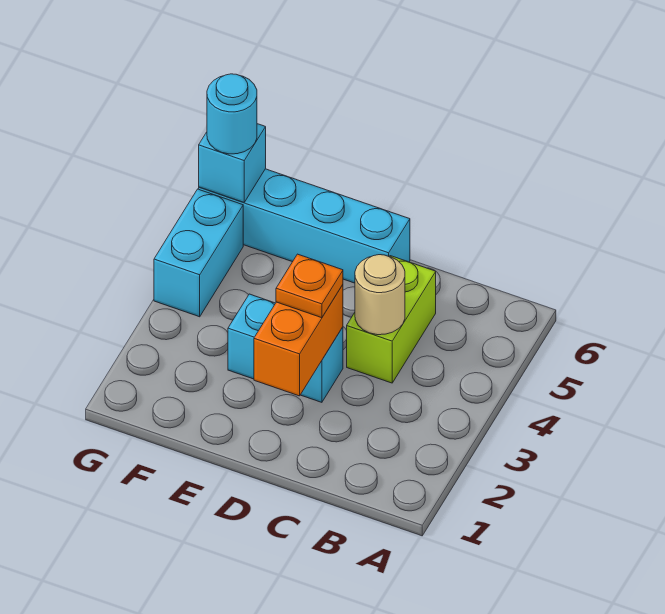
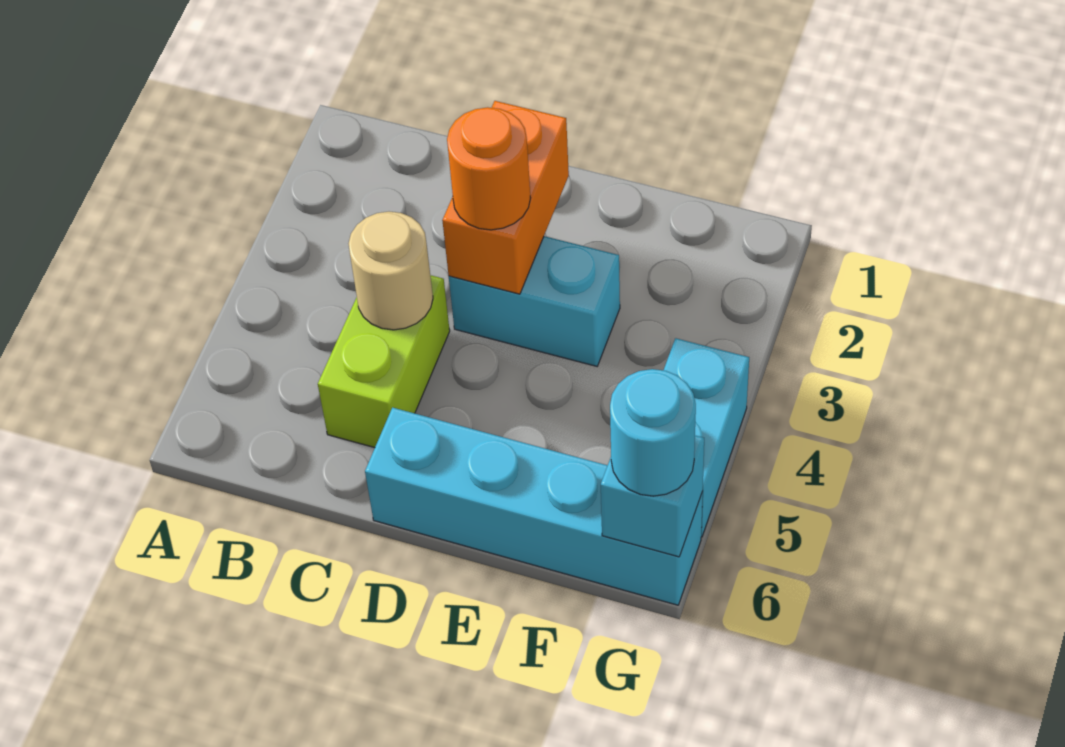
orange 1x1 plate [276,254,343,318] -> orange 1x1 round brick [447,107,530,230]

